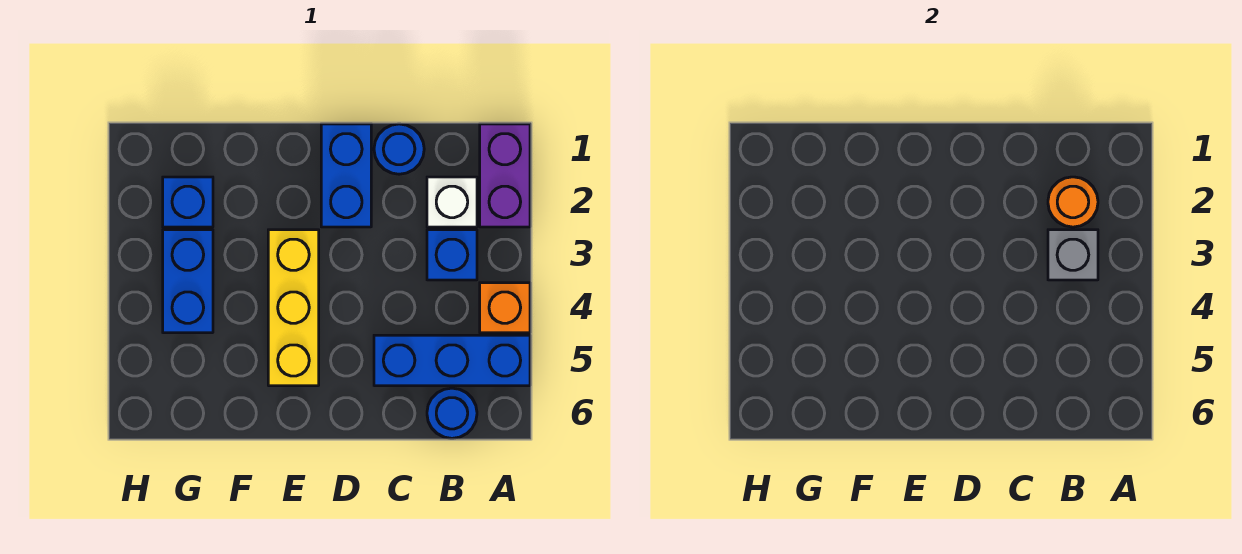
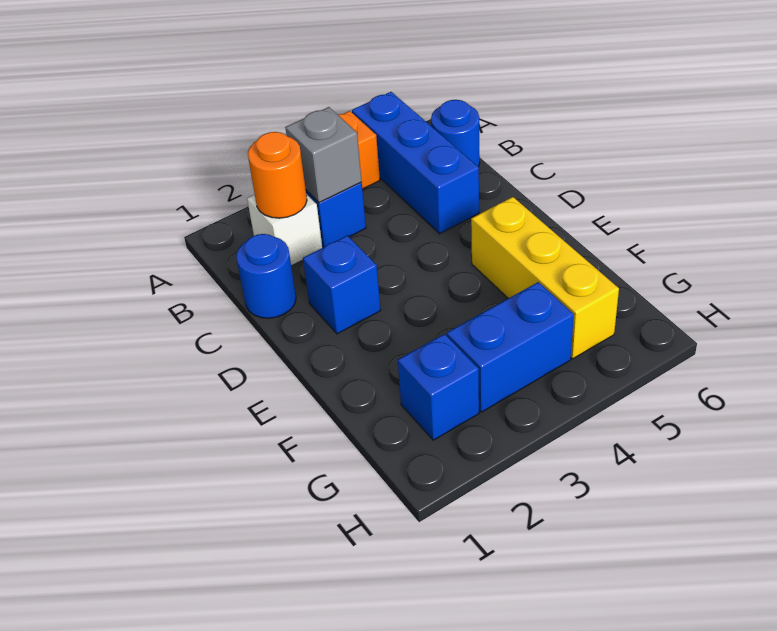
purple 1x2 brick [480,124,530,227] -> none
blue 1x2 brick [321,124,371,227] -> blue 1x1 brick [303,236,381,334]
yellow 1x3 brick [268,230,319,386] -> yellow 1x3 brick turned to [471,197,619,359]

